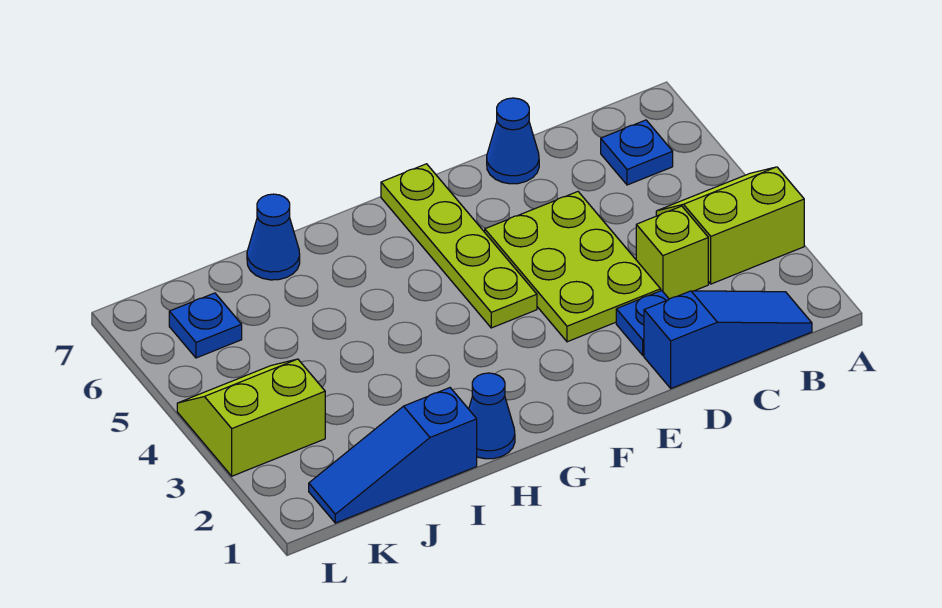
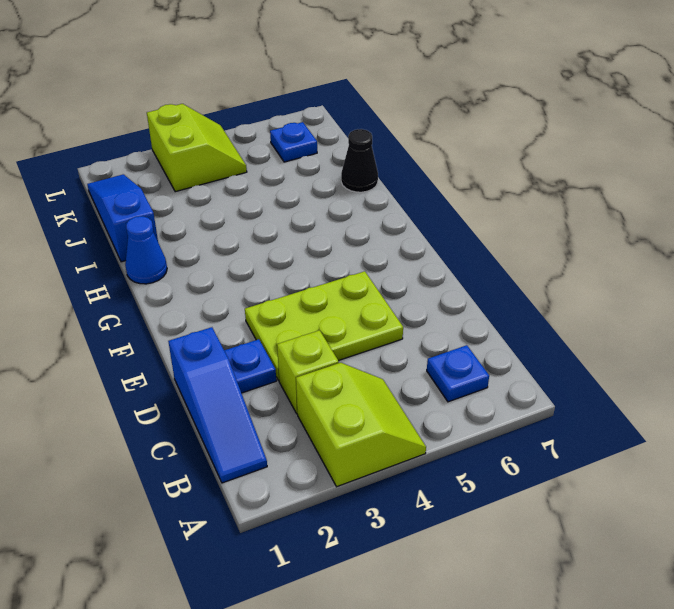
blue 1x1 cone [487,98,539,184] -> none
lime 1x4 plate [381,164,537,328] -> none
blue 1x1 cone [247,194,300,280] -> black 1x1 cone [341,129,378,192]

